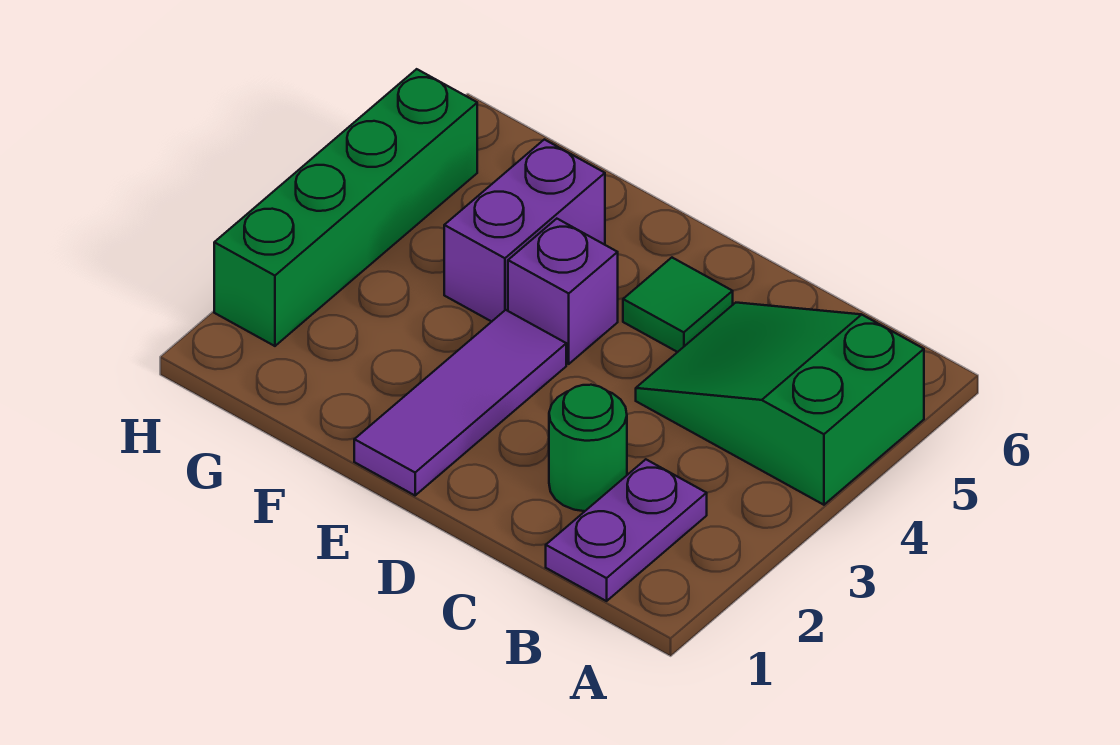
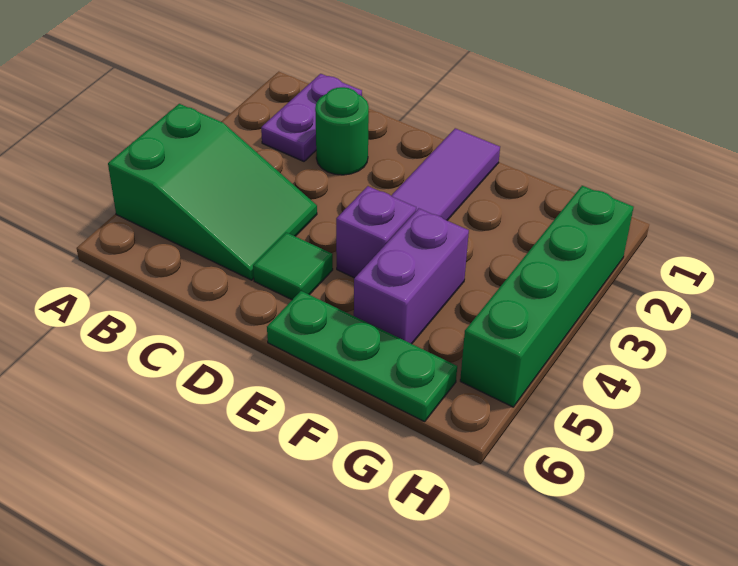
none -> green 1x3 plate [267,291,457,422]

